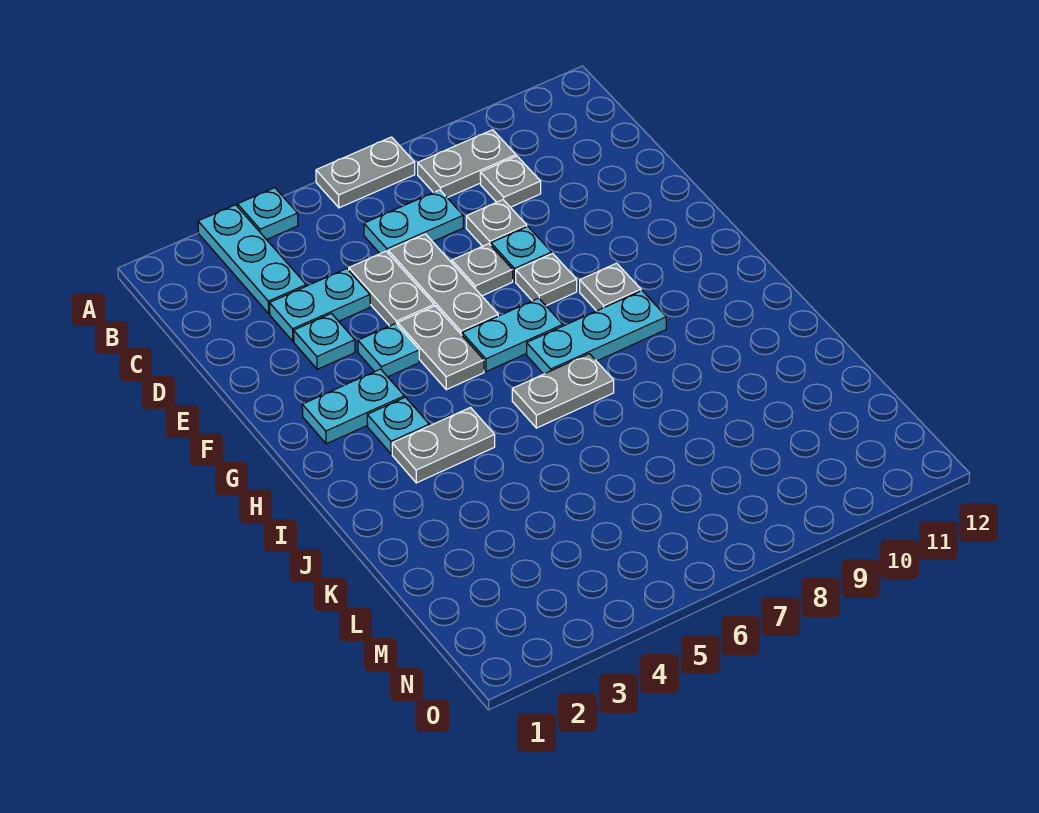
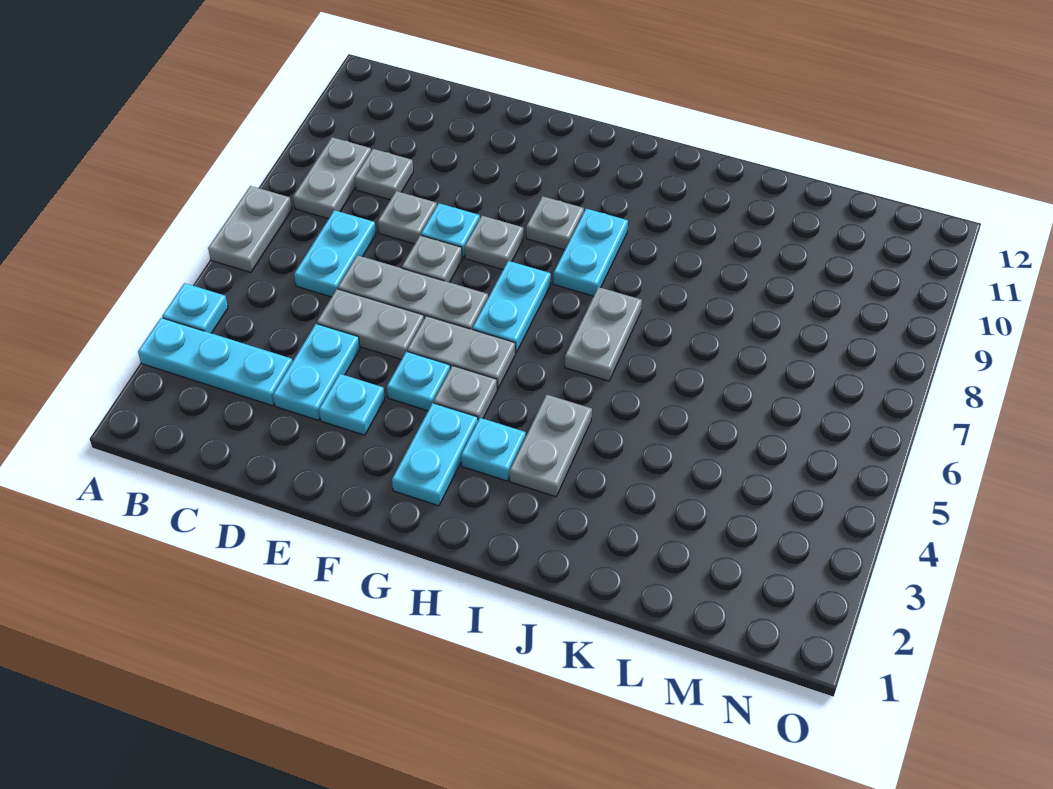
none -> grey 1x1 plate [434,366,497,420]
cyan 1x3 plate [527,291,666,374] -> cyan 1x2 plate [553,209,628,296]

